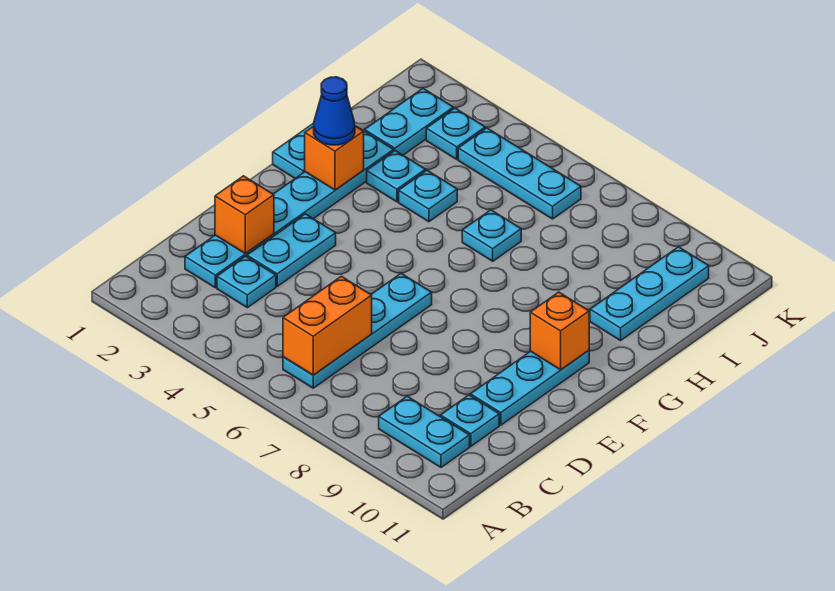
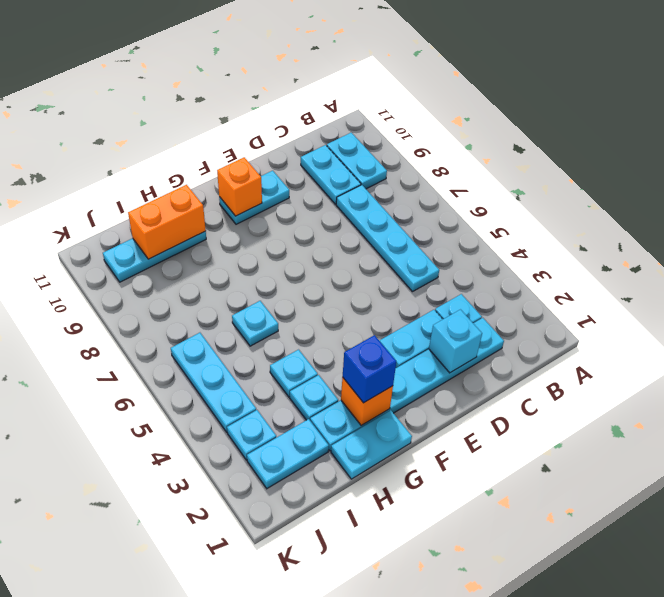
cyan 1x4 plate [283,274,432,388] -> cyan 1x4 plate turned to [336,185,439,292]
orange 1x2 brick [283,276,372,375] -> orange 1x2 brick moved to [128,185,206,259]
cyan 1x1 plate [441,395,499,446] -> cyan 1x2 plate [301,145,361,204]
orange 1x1 brick [215,176,274,253] -> cyan 1x1 brick [429,310,482,373]
cyan 1x3 plate [470,350,589,425] -> cyan 1x2 plate [219,171,289,224]
blue 1x1 cone [314,77,355,145] -> blue 1x1 brick [343,335,396,403]

